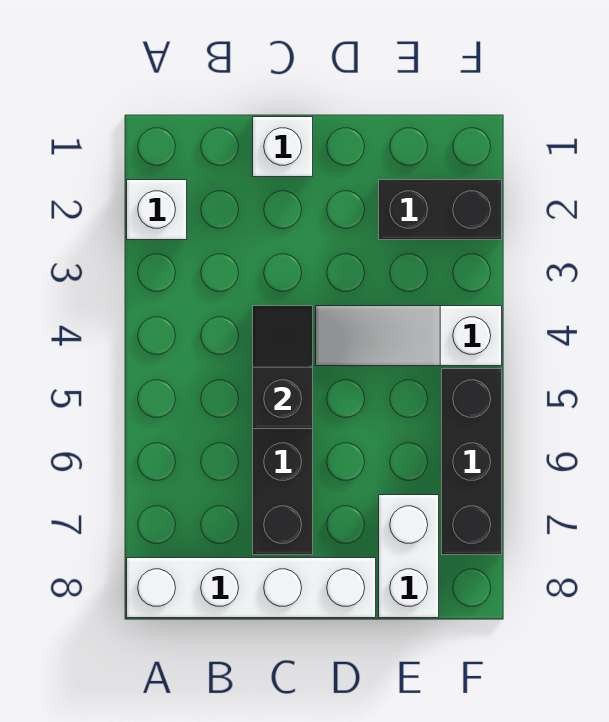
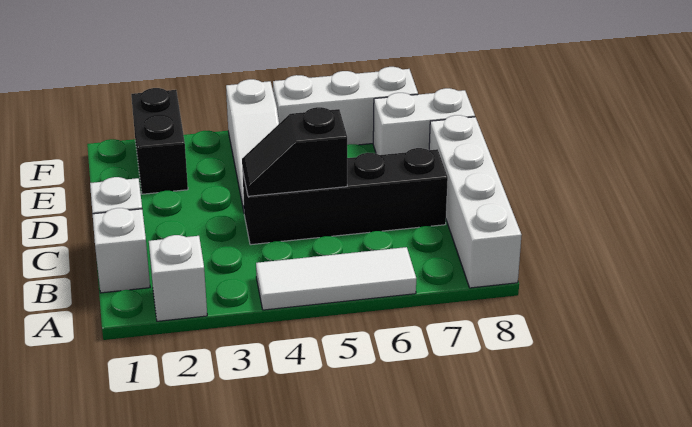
none -> white 1x3 tile [256,247,416,310]
none -> white 1x1 brick [93,208,150,293]
black 1x3 brick [442,369,502,555] -> white 1x3 brick [273,67,418,145]

